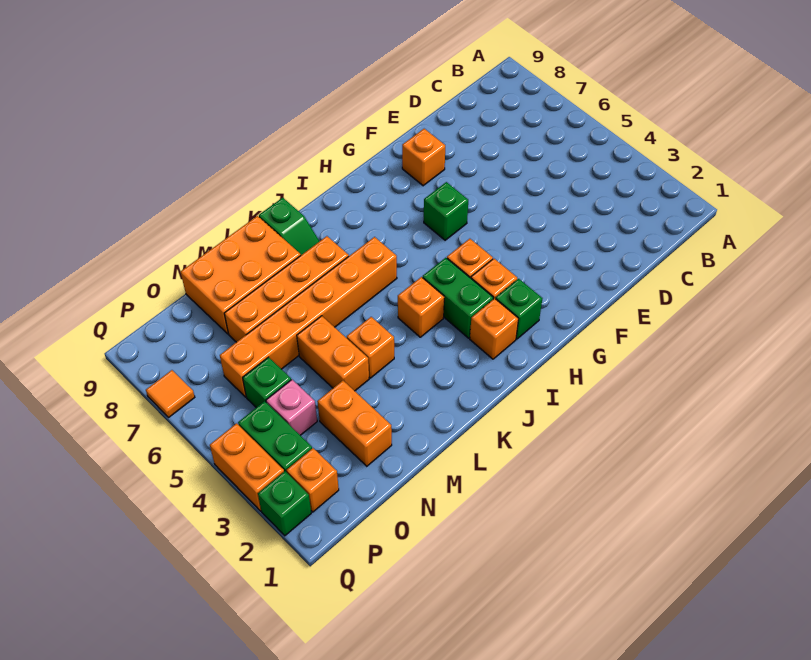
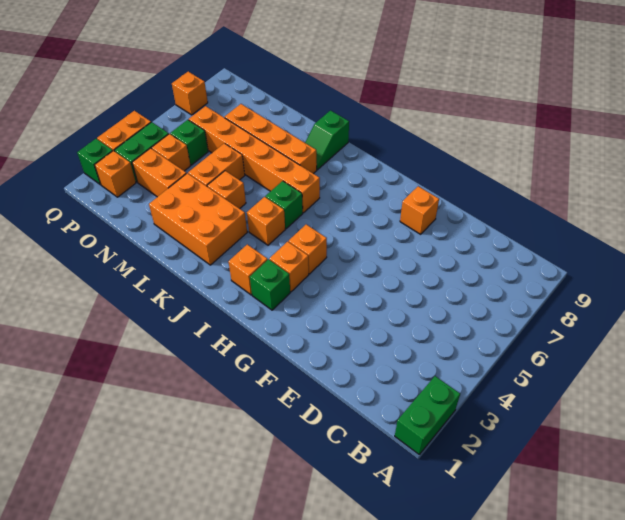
green 1x1 brick [424,182,468,240] -> green 1x1 brick moved to [265,181,303,229]
green 1x2 brick [423,258,493,338] -> green 1x2 brick moved to [395,376,460,454]
orange 2x3 brick [181,216,301,334] -> orange 2x3 brick moved to [149,173,247,265]
orange 1x2 brick [317,381,392,466] -> orange 1x2 brick turned to [132,148,186,197]
pink 1x1 brick [266,380,317,435] -> orange 1x1 brick [152,134,191,171]
orange 1x1 tile [146,370,195,417] -> orange 1x1 brick [172,72,208,115]

